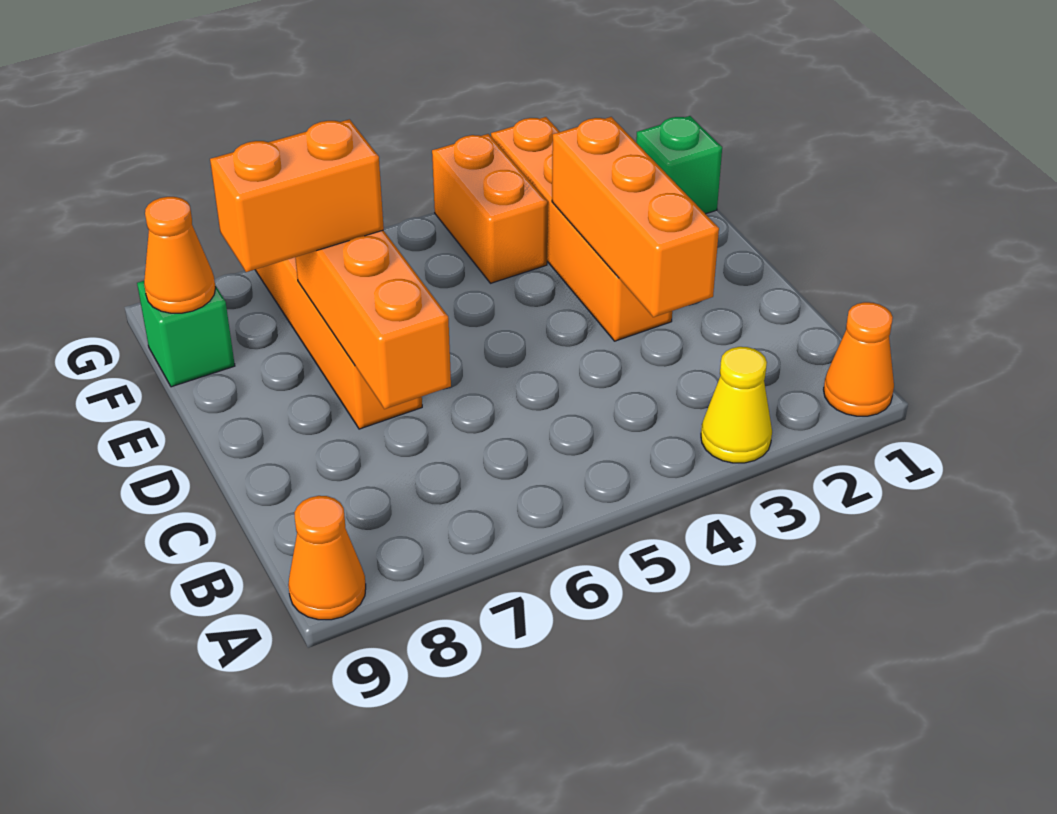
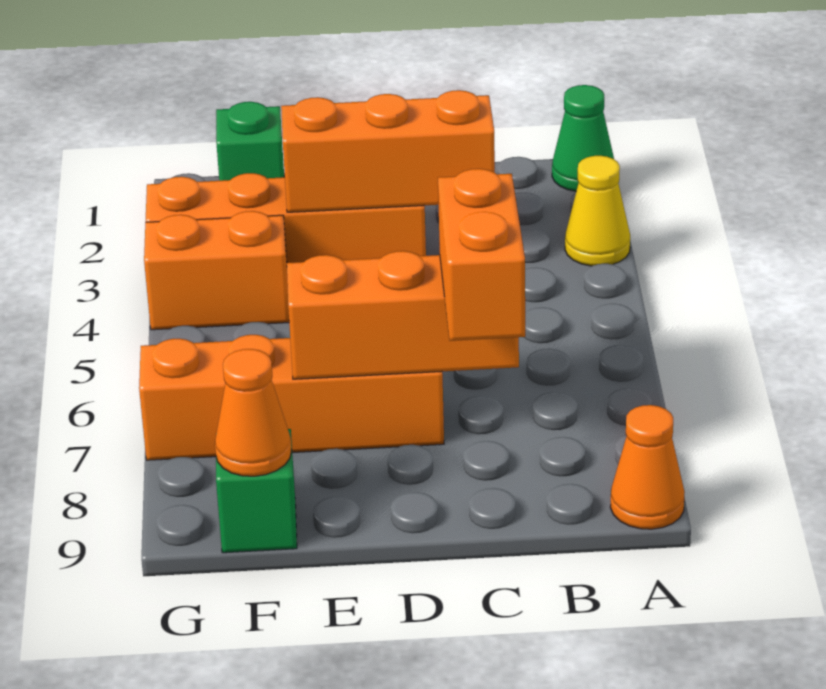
orange 1x1 cone [824,302,894,416] -> green 1x1 cone [552,85,614,191]
orange 1x2 brick [210,119,384,272] -> orange 1x2 brick moved to [438,169,525,341]

